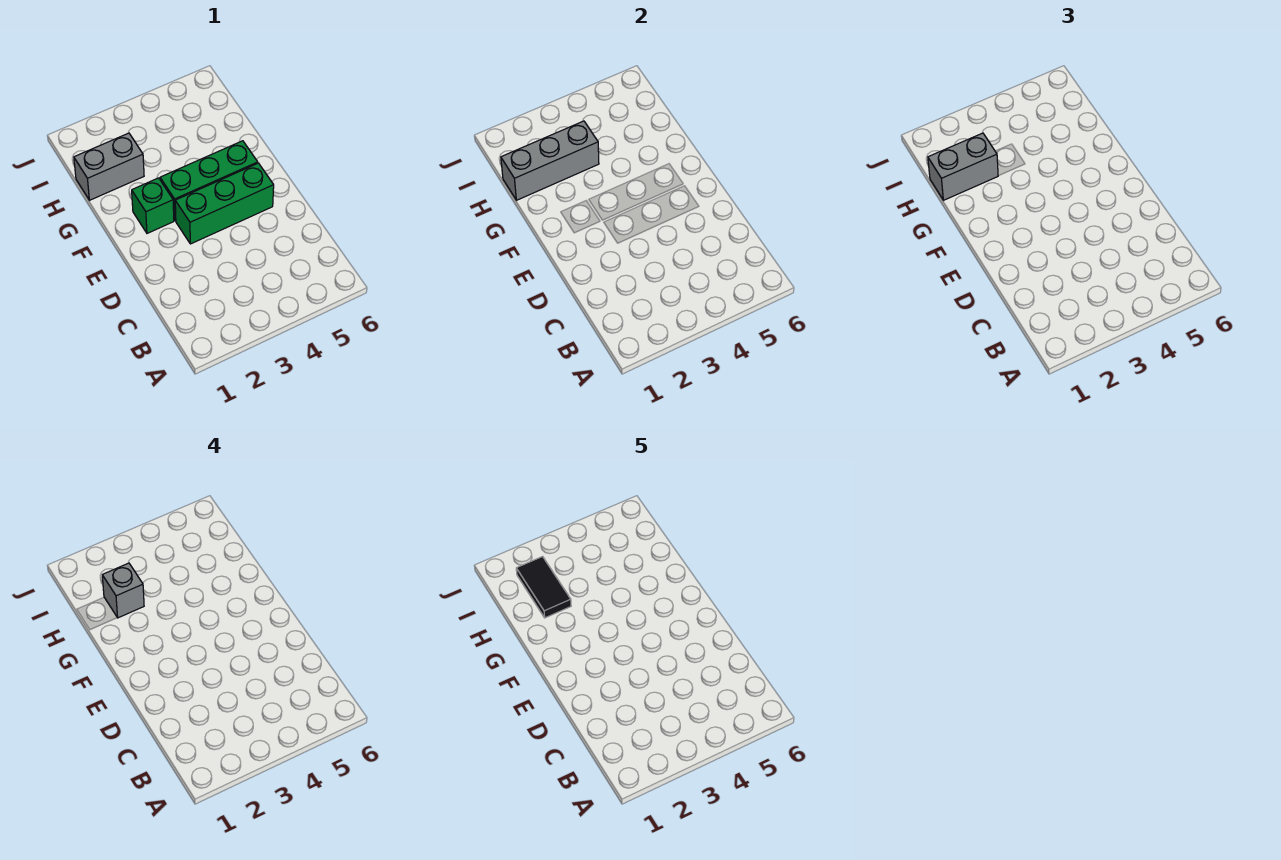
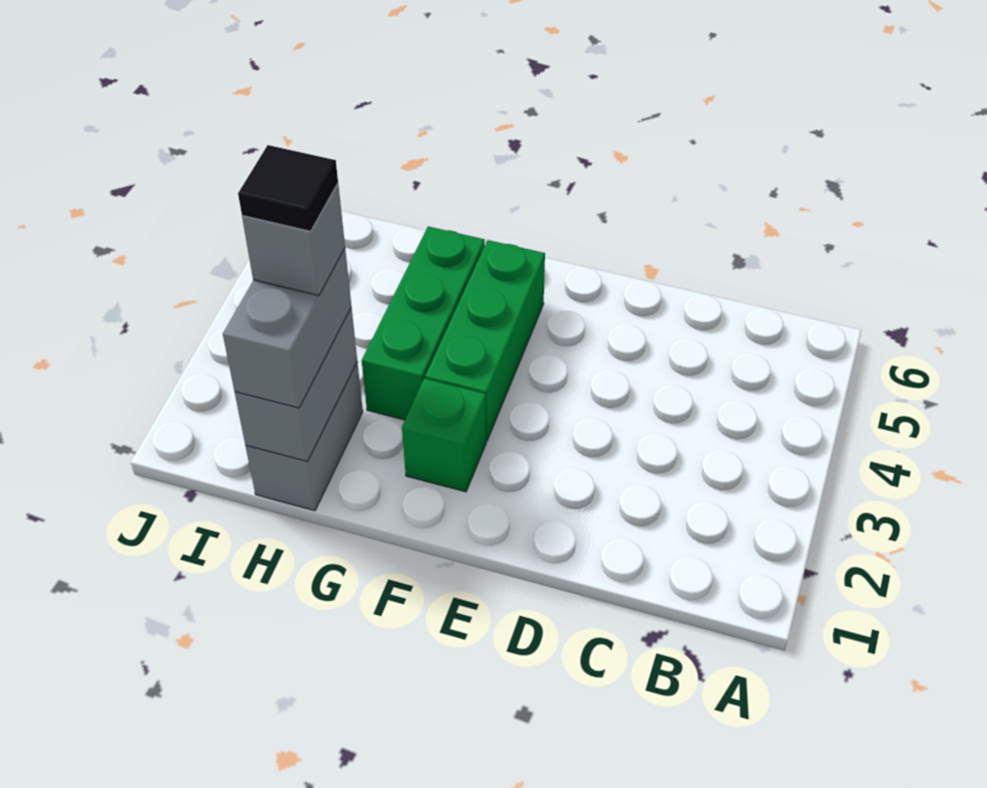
green 1x3 brick [175,163,274,244] -> green 1x3 brick moved to [362,227,485,420]
grey 1x3 brick [501,121,599,200] -> grey 1x2 brick [235,308,357,461]
black 1x2 tile [516,557,571,618] -> black 1x1 tile [238,145,338,231]

